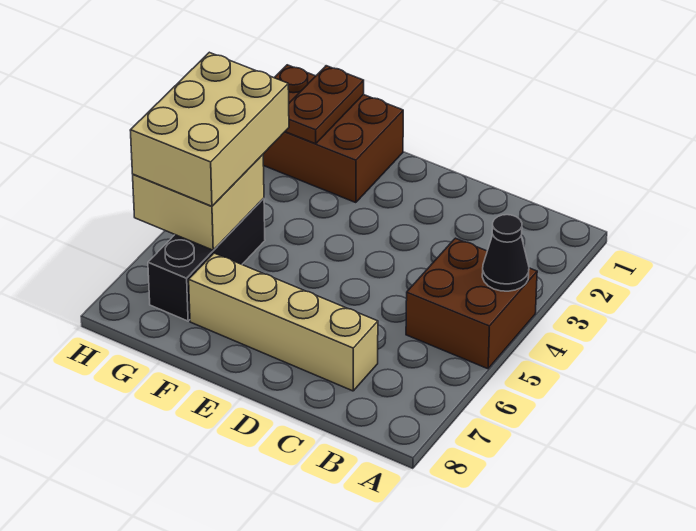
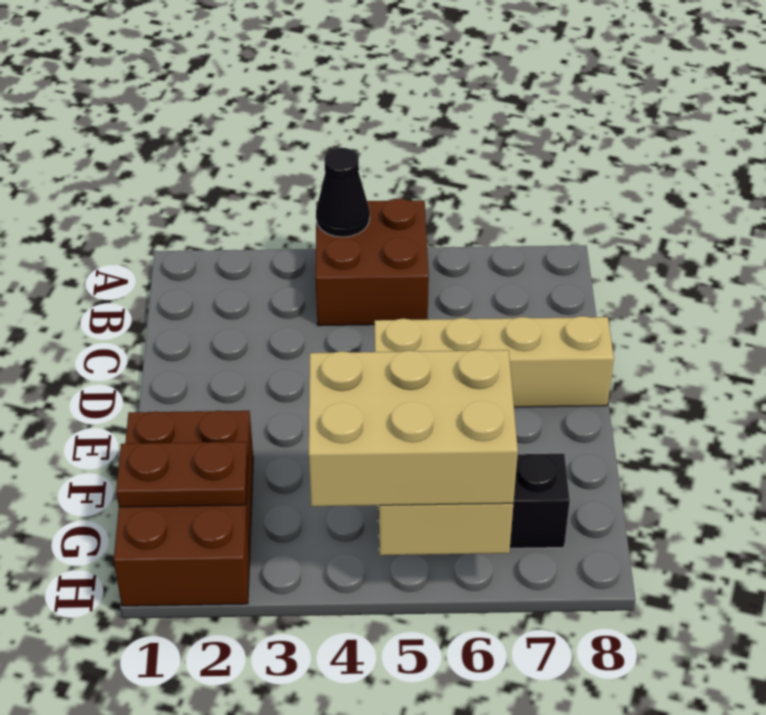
tan 1x4 brick [189,253,378,391] -> tan 1x4 brick turned to [375,316,614,407]

